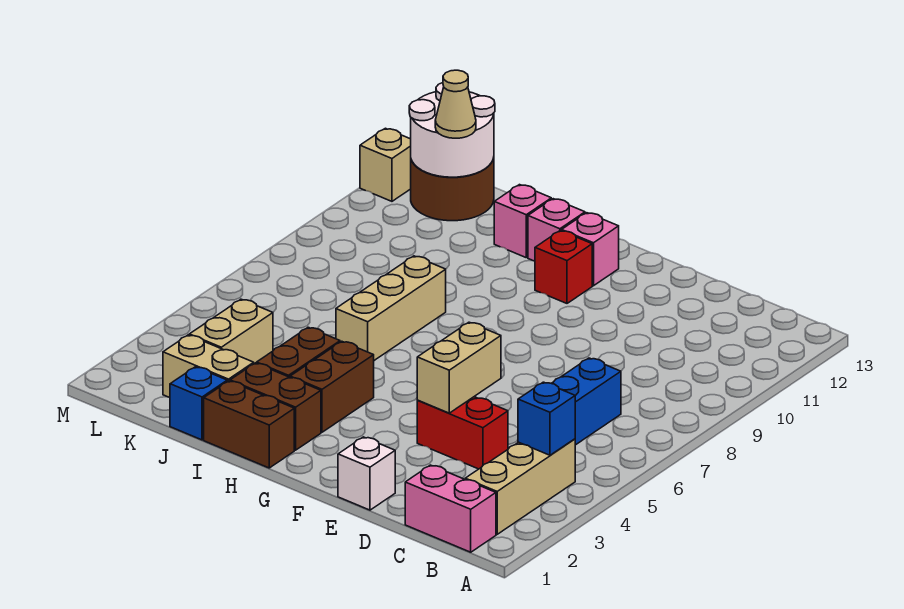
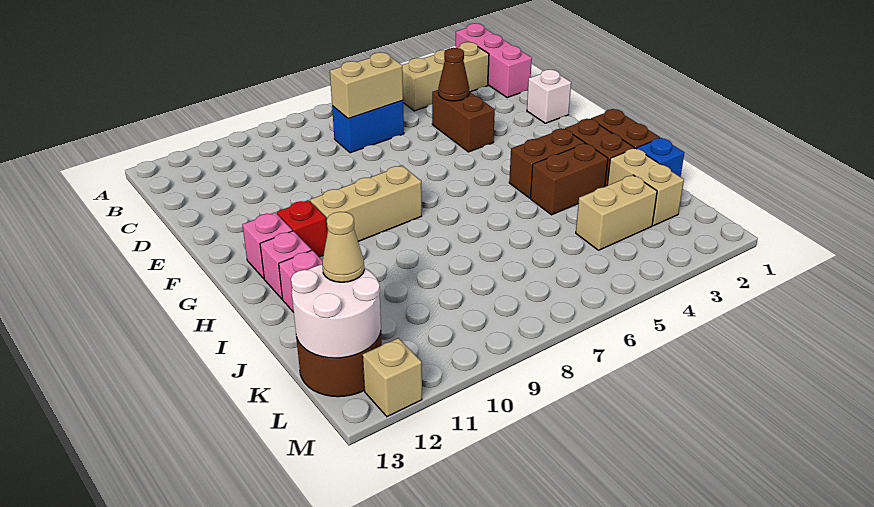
pink 1x2 brick [405,465,496,552] -> pink 1x3 brick [456,23,532,98]
blue 1x1 brick [518,382,575,455] -> none
red 1x2 brick [417,397,508,469] -> brown 1x2 brick [432,90,495,152]
none -> brown 1x1 cone [438,48,469,101]
tan 1x2 brick [417,322,501,413] -> tan 1x2 brick moved to [330,52,403,119]
tan 1x3 brick [336,256,446,360] -> tan 1x3 brick moved to [310,166,422,241]

